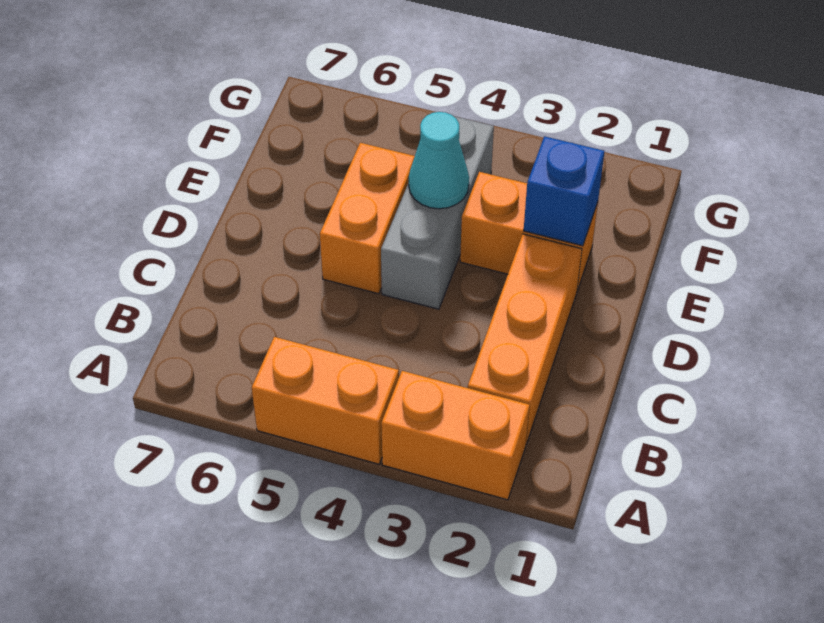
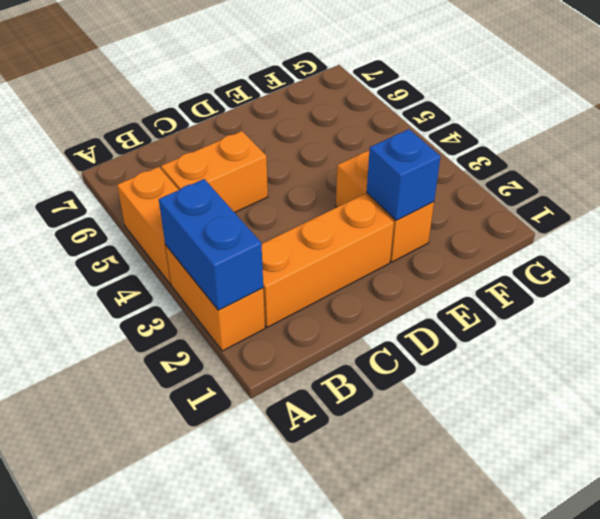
none -> blue 1x2 brick [159,179,263,310]
grey 1x3 brick [381,116,494,309] -> none
orange 1x2 brick [320,143,415,294] -> orange 1x2 brick moved to [161,131,268,213]
cyan 1x1 cone [409,112,469,209] -> none

